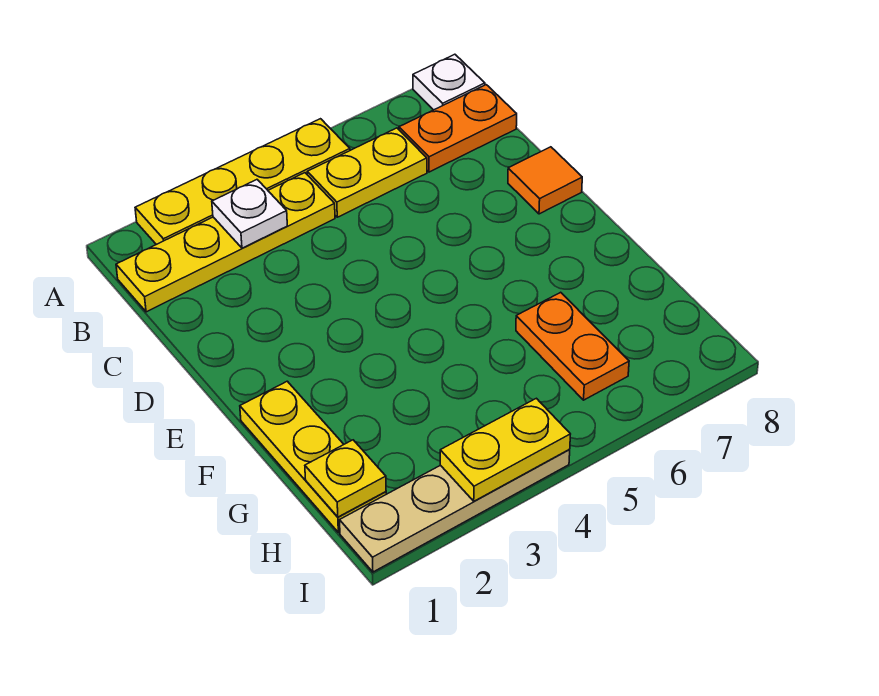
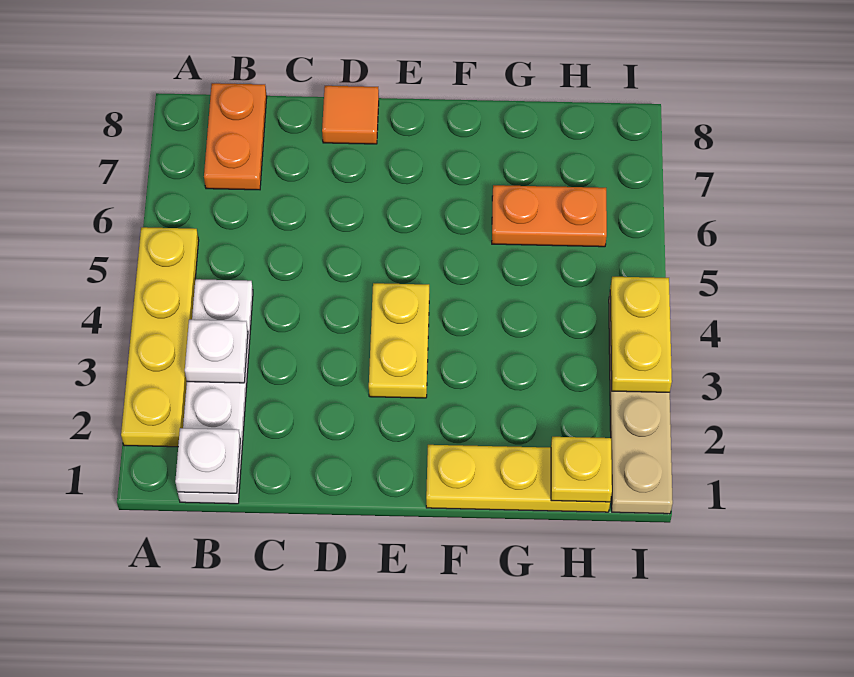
white 1x1 plate [413,54,485,110] -> white 1x1 plate moved to [175,428,240,493]
yellow 1x4 plate [116,173,335,312] -> white 1x4 plate [178,279,253,504]
yellow 1x2 plate [307,128,427,217] -> yellow 1x2 plate moved to [369,283,429,398]

